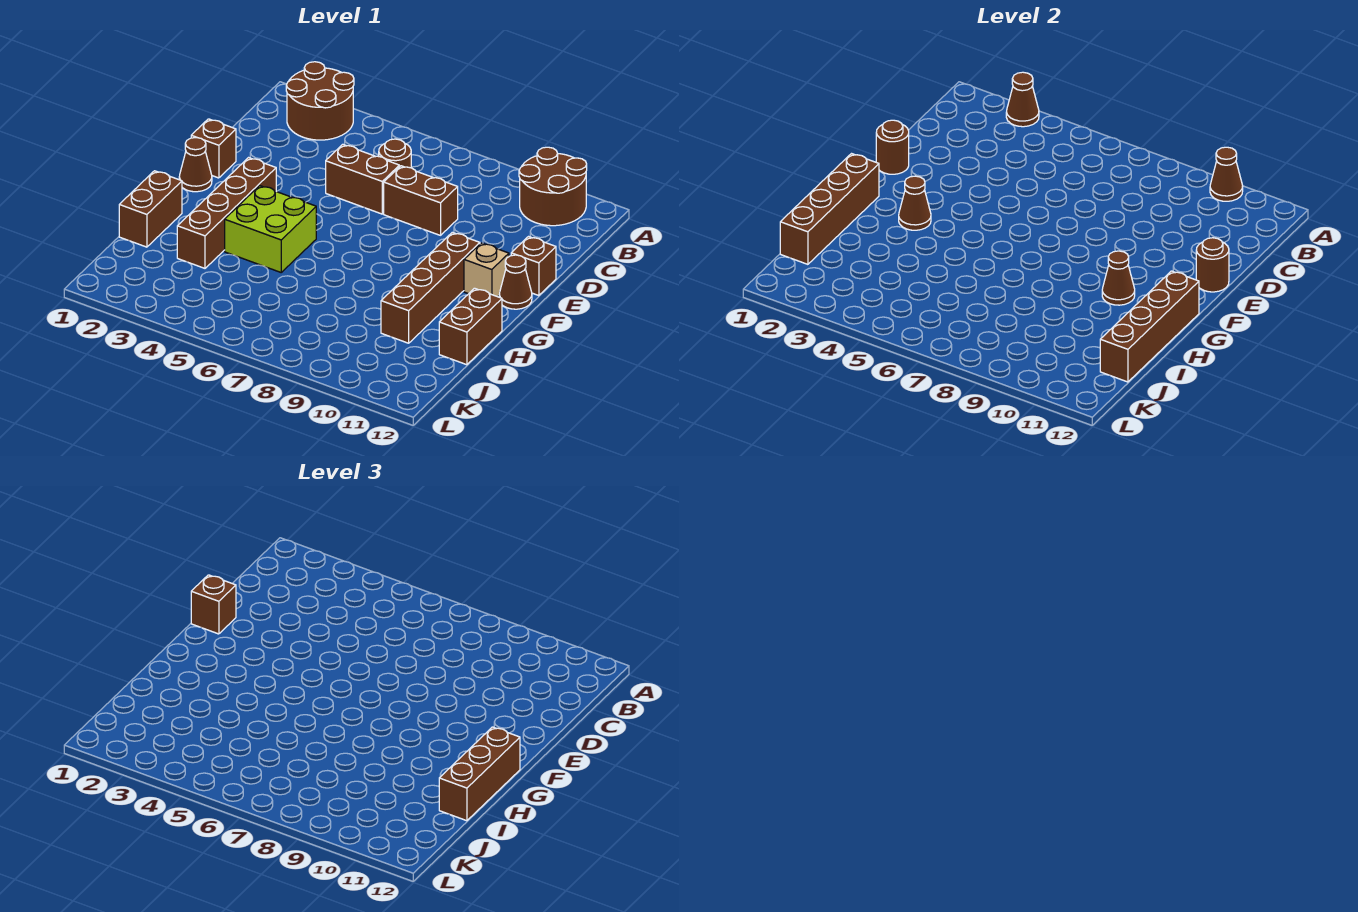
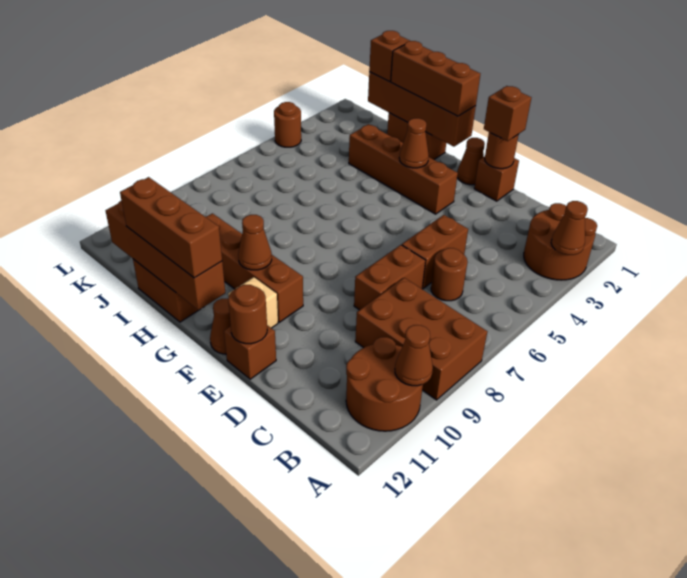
none -> brown 2x3 brick [355,278,487,400]
none -> brown 1x3 brick [391,41,480,116]
lime 2x2 brick [225,186,316,272] -> none
none -> brown 1x1 brick [369,31,410,82]
none -> brown 1x1 round brick [274,102,301,147]

